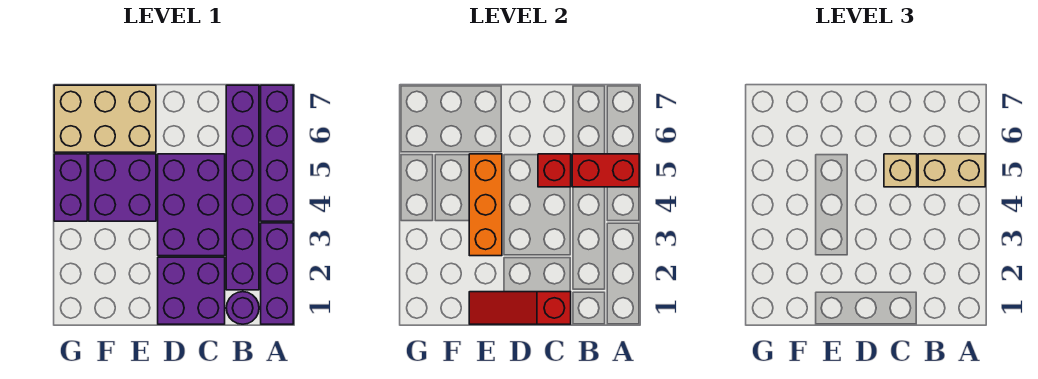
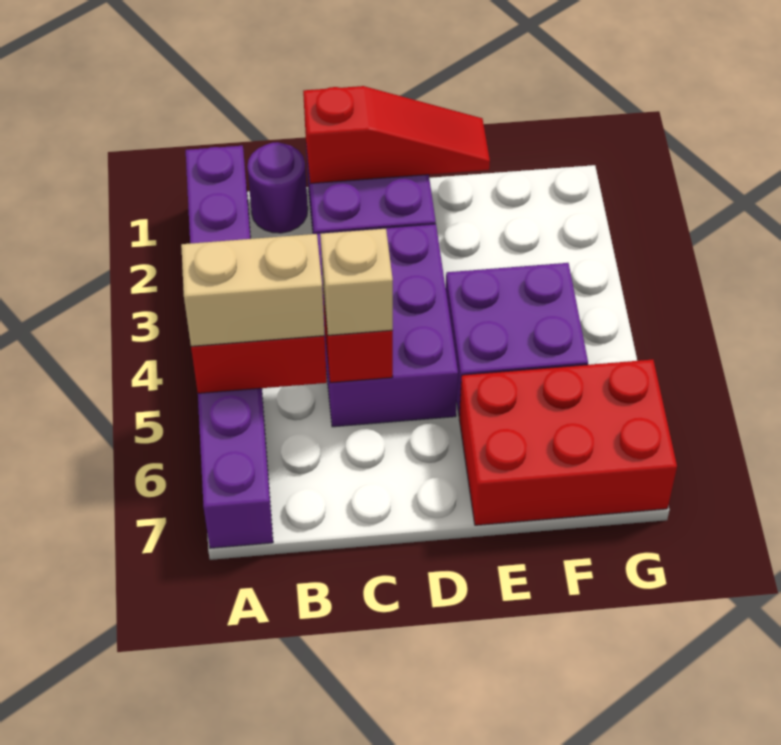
purple 1x6 brick [226,85,259,290] -> none
orange 1x3 brick [469,154,502,256] -> none
tan 2x3 brick [54,85,156,152] -> red 2x3 brick [459,359,677,525]
purple 1x2 brick [54,154,87,221] -> none

